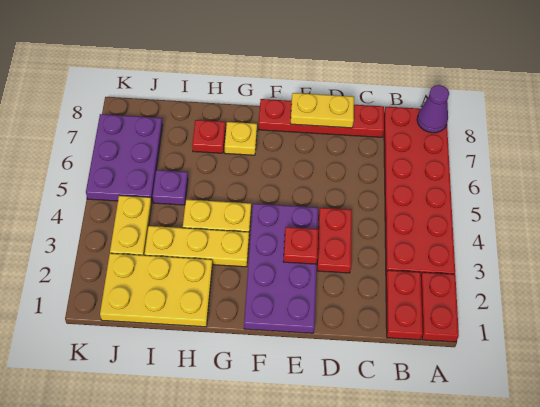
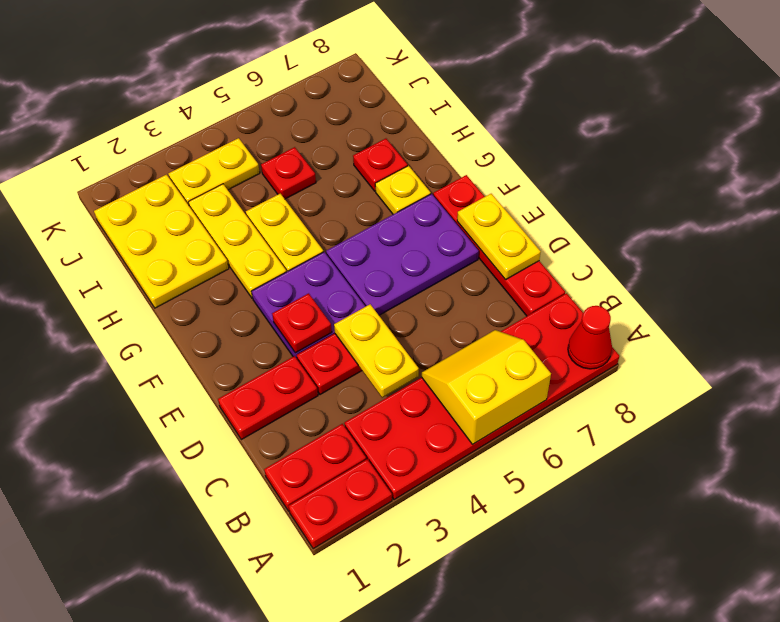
none -> yellow 2x2 slope [422,330,551,445]
purple 1x1 cone [417,85,449,133] -> red 1x1 cone [568,306,612,369]
none -> yellow 1x2 plate [334,304,419,398]
none -> red 1x2 plate [218,356,318,440]
purple 2x4 plate [244,204,318,333] -> purple 2x2 plate [252,252,366,358]
purple 1x1 plate [153,170,188,205] -> red 1x1 plate [261,147,316,199]
purple 2x3 plate [86,114,163,203] -> purple 2x3 plate moved to [326,194,479,315]

